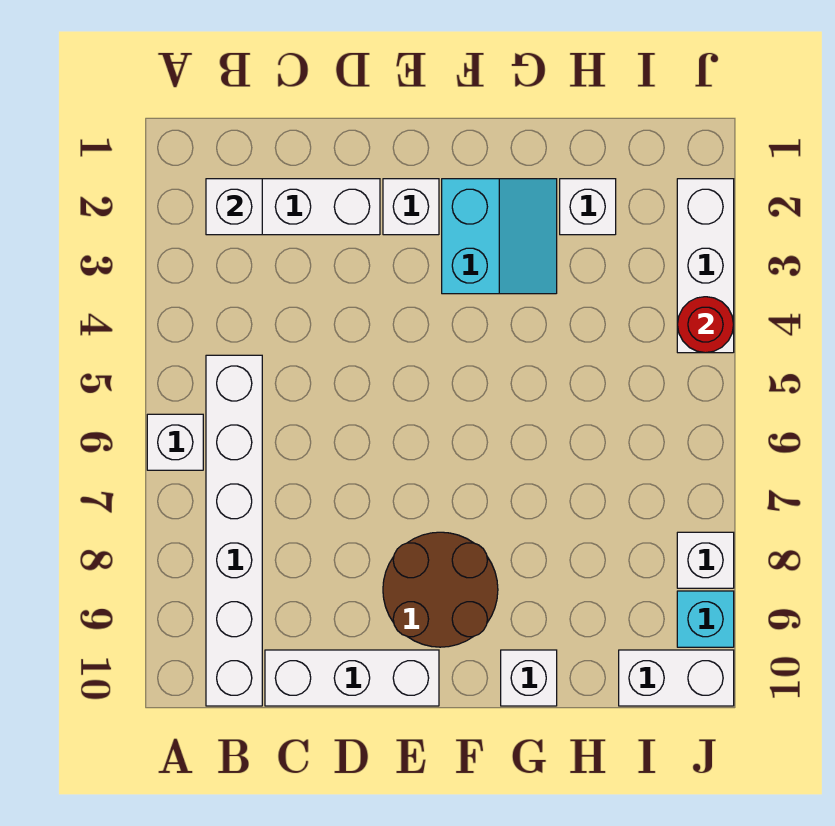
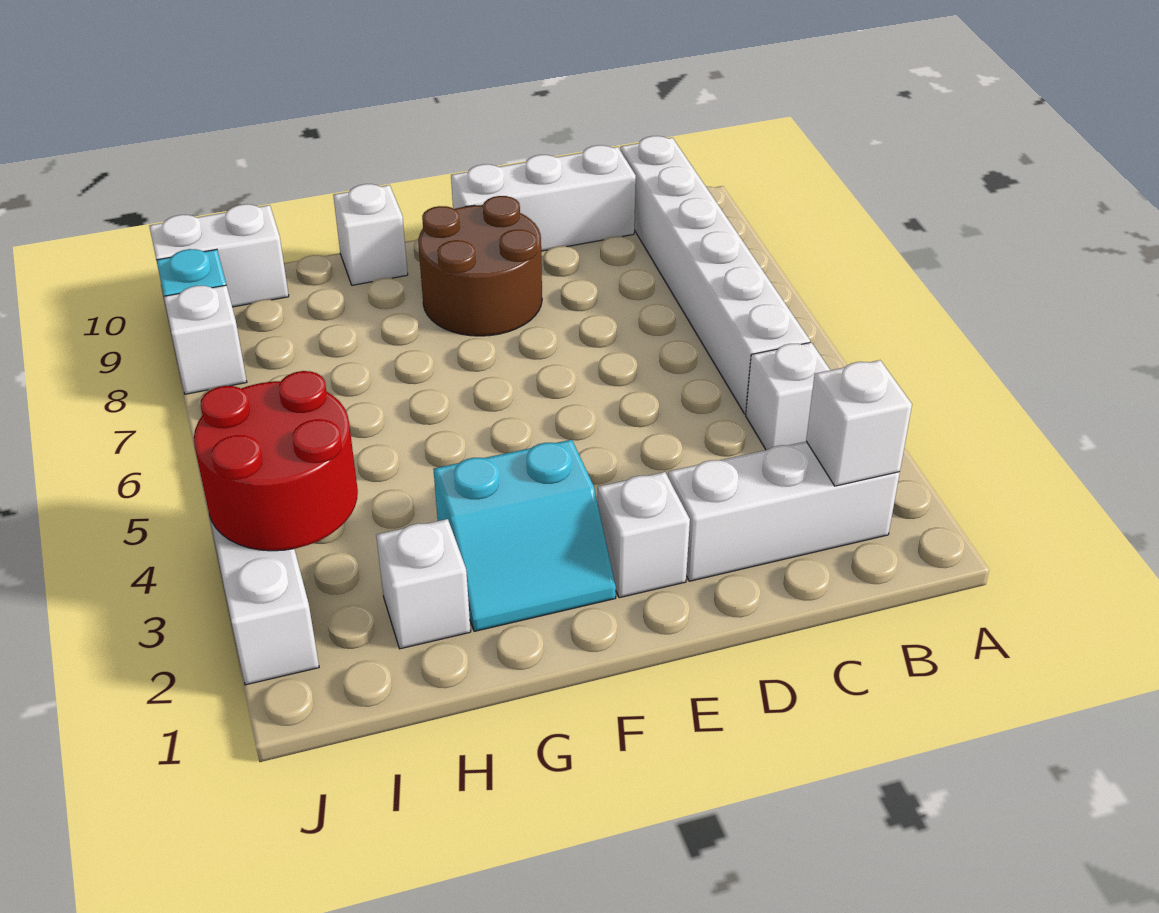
white 1x1 brick [147,414,203,470] -> white 1x1 brick moved to [746,342,830,450]
cyan 2x2 slope [442,179,557,294] -> cyan 2x2 slope turned to [434,440,616,631]
red 1x1 round brick [677,297,734,353] -> red 2x2 round brick [194,371,358,551]

